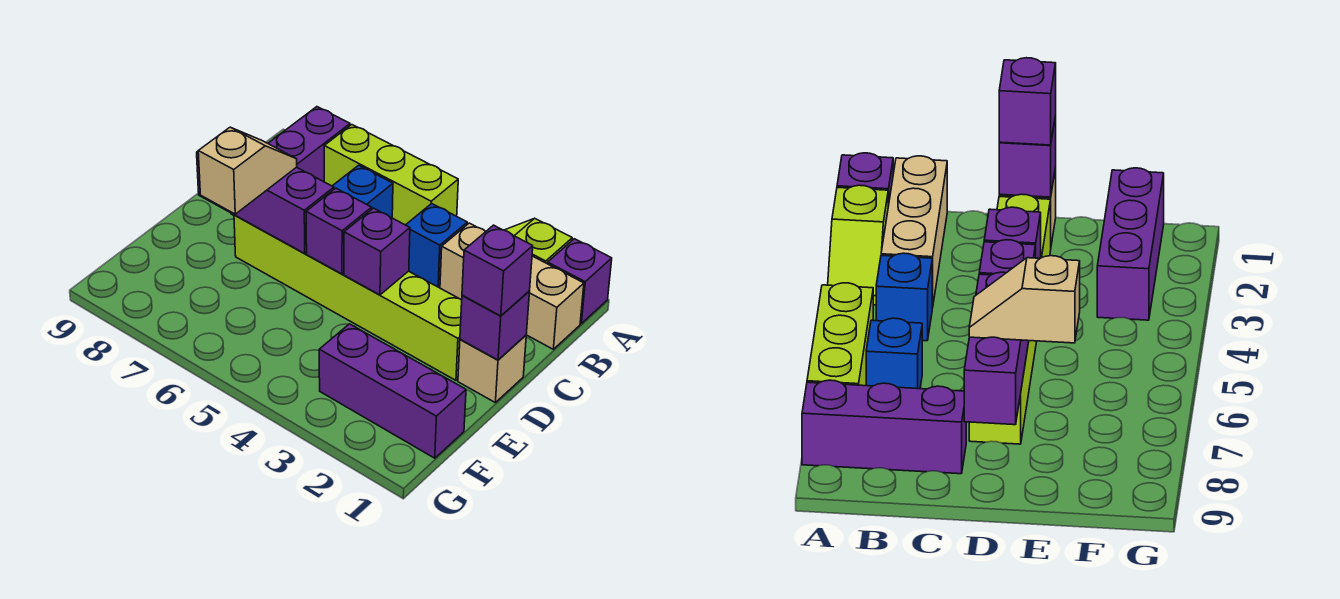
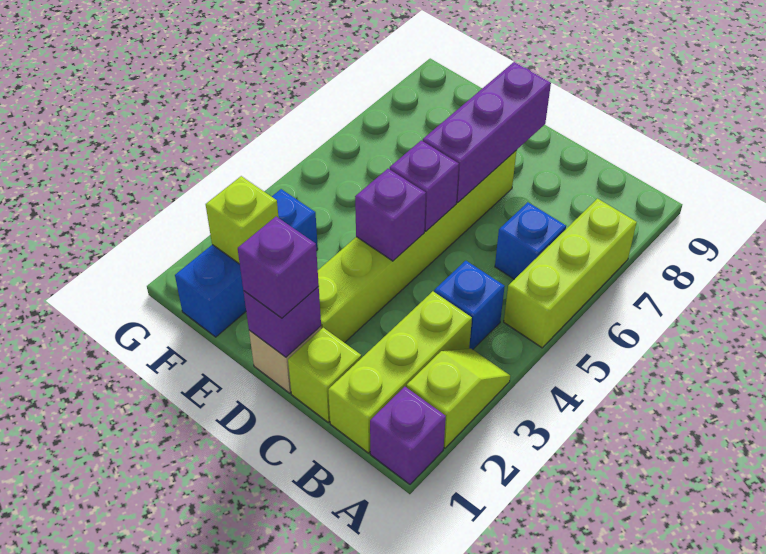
purple 1x3 brick [231,107,350,215] -> none
tan 1x3 brick [440,223,584,349] -> lime 1x3 brick [328,291,472,453]
none -> lime 1x1 brick [288,328,361,422]
tan 1x2 slope [198,127,297,214] -> none
purple 1x3 brick [319,324,466,458] -> blue 1x3 brick [175,189,318,337]
none -> lime 1x1 brick [206,176,279,264]

